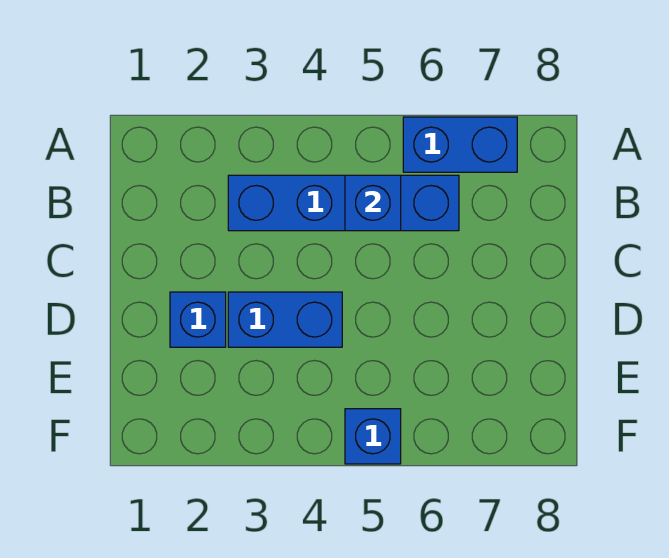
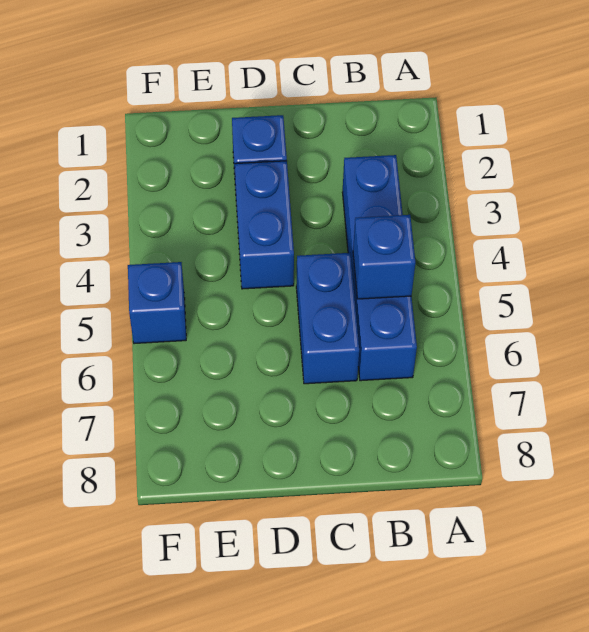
blue 1x2 brick [403,117,517,172] -> blue 1x2 brick moved to [296,253,359,384]

